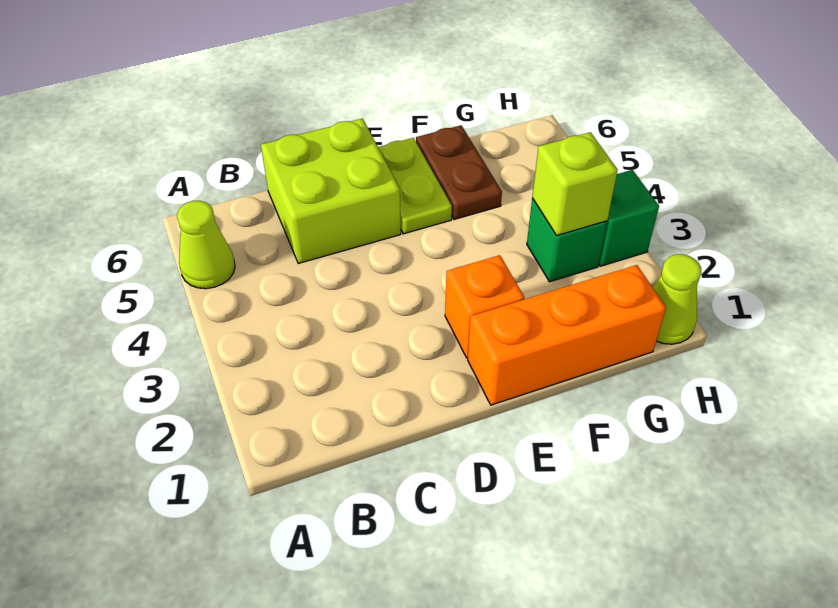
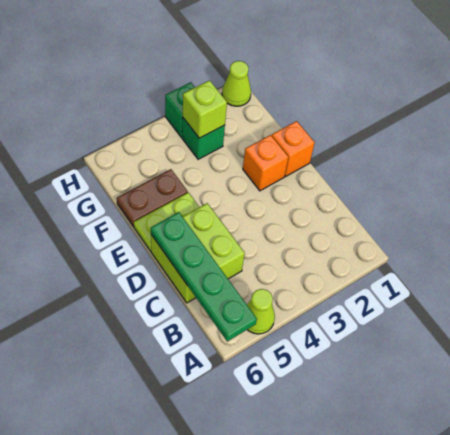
none -> green 1x4 plate [151,212,257,341]
orange 1x3 brick [468,265,666,405] -> orange 1x1 brick [272,121,315,176]

